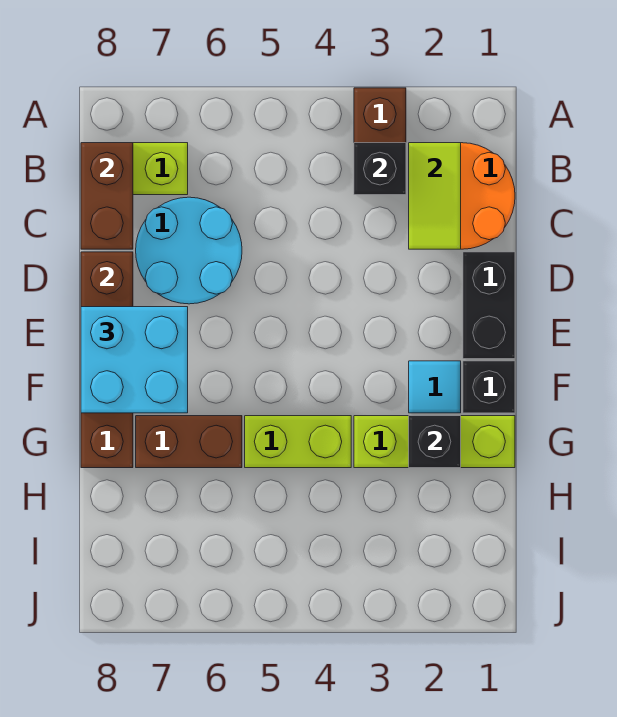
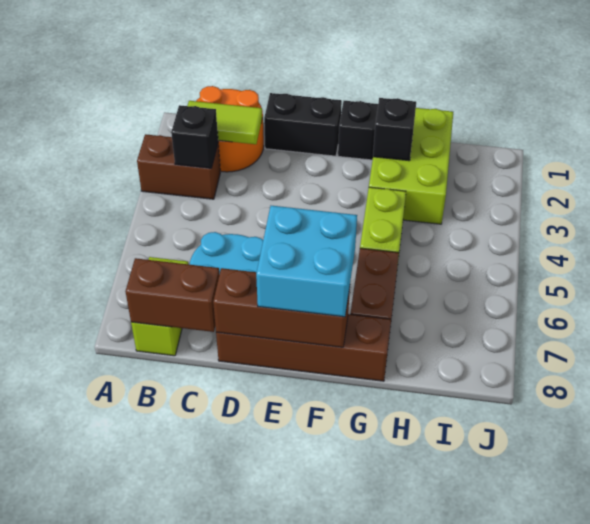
cyan 1x1 tile [409,361,461,413] -> none
lime 1x3 brick [354,416,515,468] -> lime 2x3 brick [369,108,453,224]

